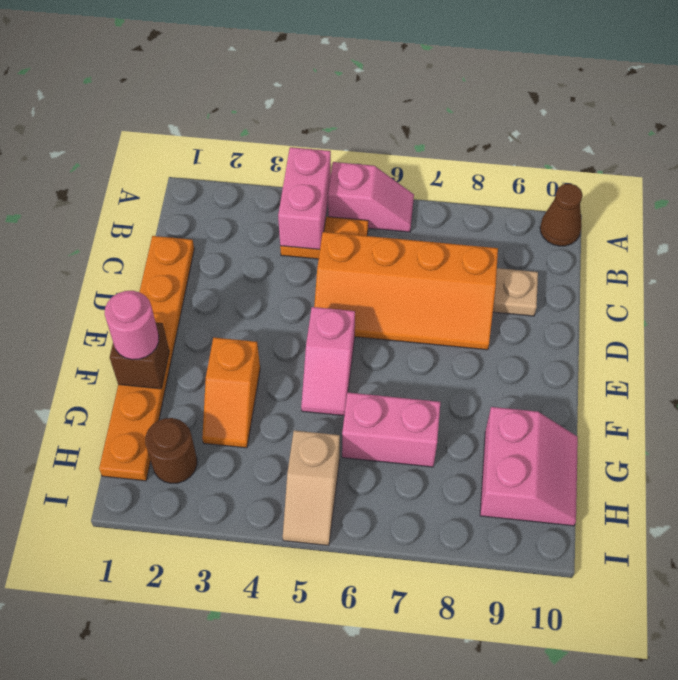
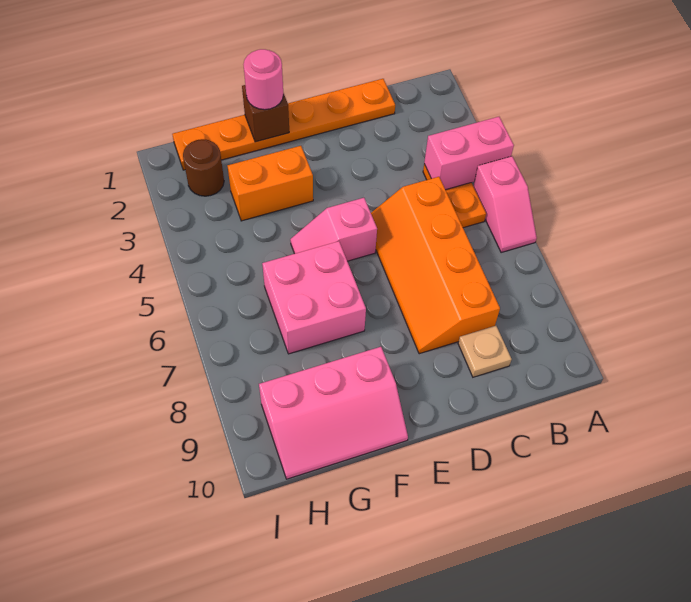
brown 1x1 cone [540,184,583,246] -> none
orange 1x2 slope [202,338,260,448] -> orange 1x2 brick [228,146,313,221]
pink 1x2 brick [342,393,440,467] -> pink 2x2 brick [262,241,366,354]
pink 2x2 slope [480,407,578,526] -> pink 2x3 slope [259,347,408,479]
tan 1x2 slope [283,430,340,546] -> none

